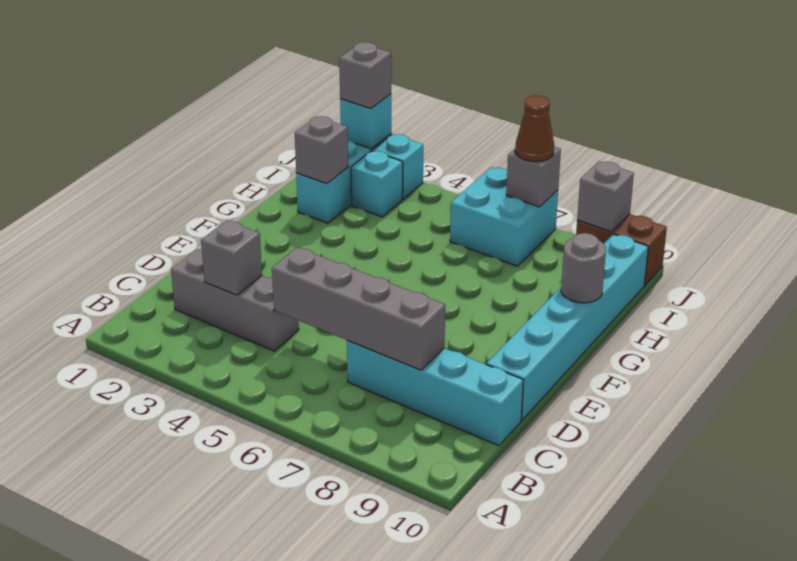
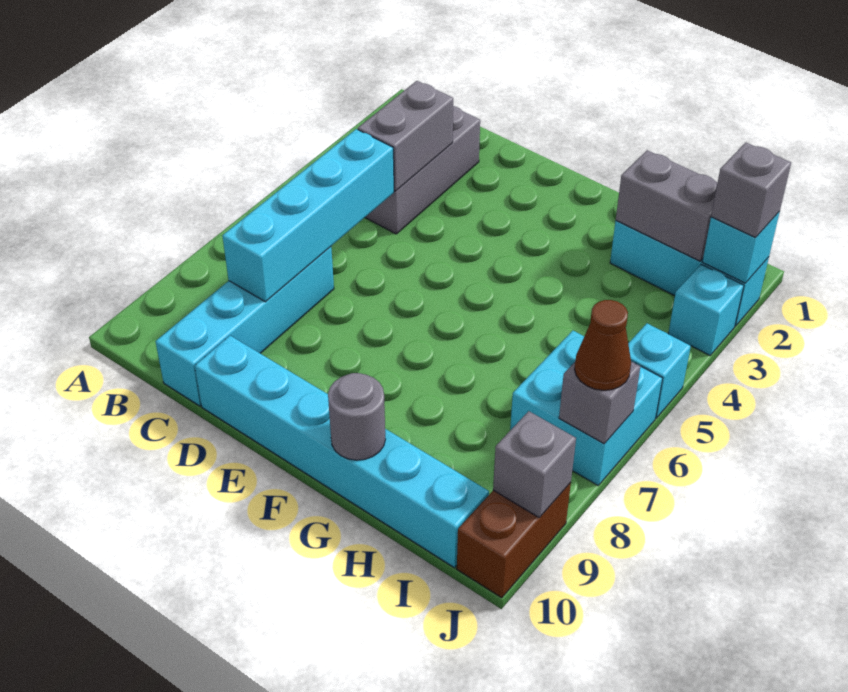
grey 1x1 brick [201,220,262,295] -> grey 1x2 brick [358,81,453,191]
grey 1x4 brick [272,247,445,370] -> cyan 1x4 brick [223,129,394,302]
grey 1x1 brick [295,116,348,184] -> grey 1x2 brick [616,150,718,261]
cyan 1x1 brick [351,151,403,217] -> cyan 1x1 brick moved to [628,323,691,418]

